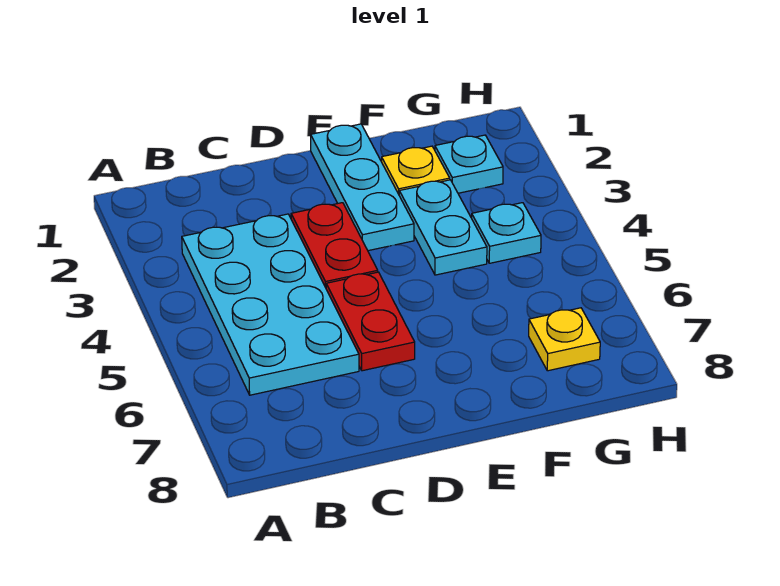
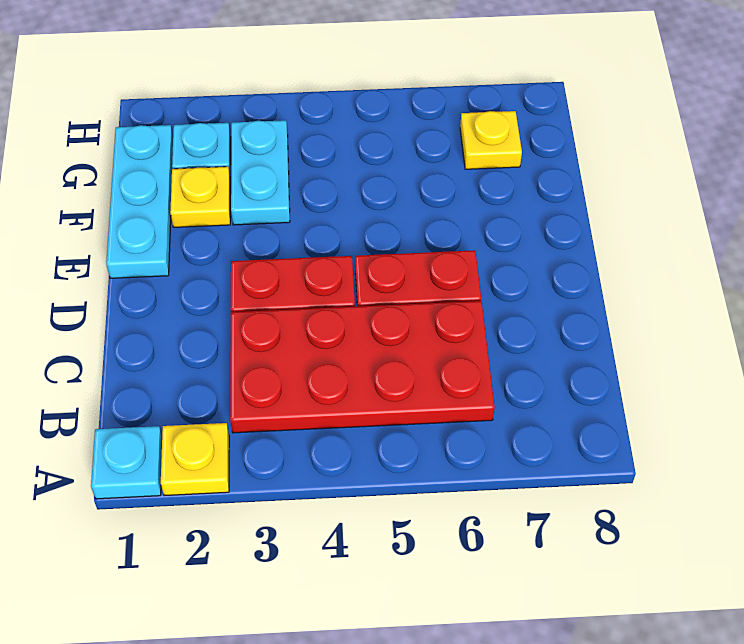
none -> yellow 1x1 plate [161,423,229,496]
cyan 2x4 plate [182,214,359,395] -> red 2x4 plate [230,301,495,433]
cyan 1x3 plate [311,124,414,251] -> cyan 1x3 plate turned to [106,125,173,278]
cyan 1x2 plate [399,180,487,275] -> cyan 1x2 plate turned to [231,120,290,225]
cyan 1x1 plate [472,203,541,263] -> cyan 1x1 plate moved to [91,426,162,499]

